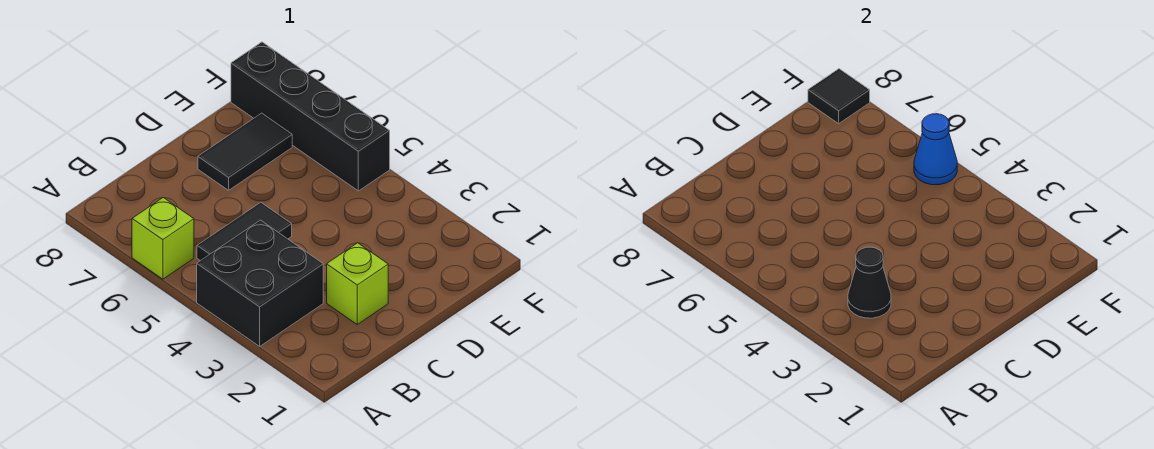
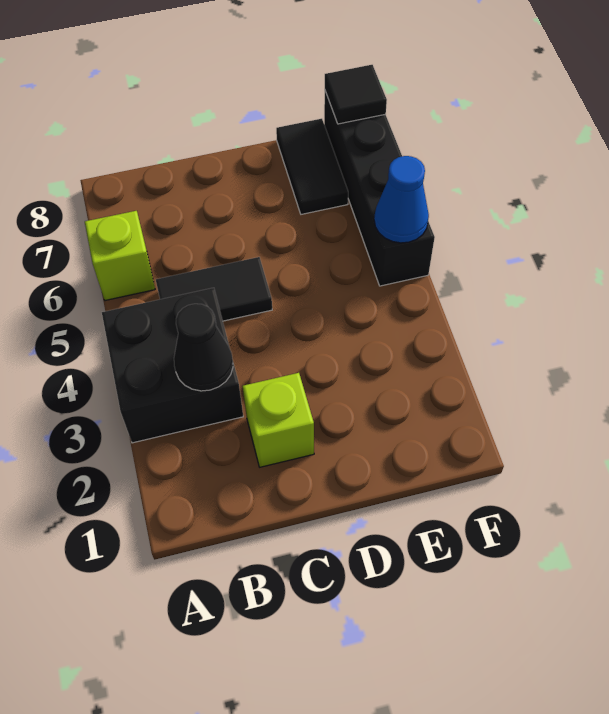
black 1x2 tile [198,113,292,190] -> black 1x2 tile turned to [276,119,348,214]

